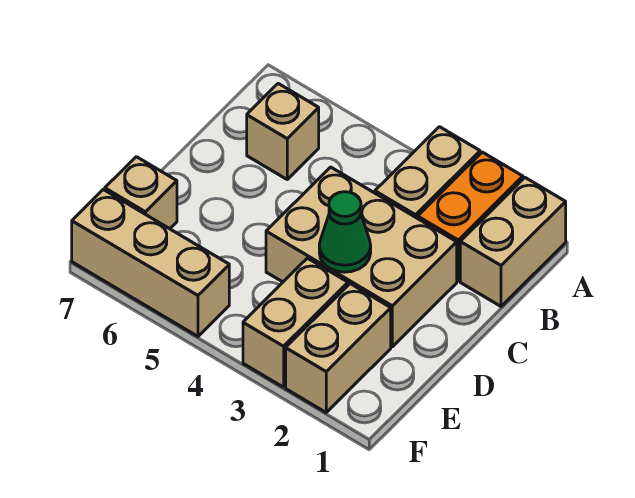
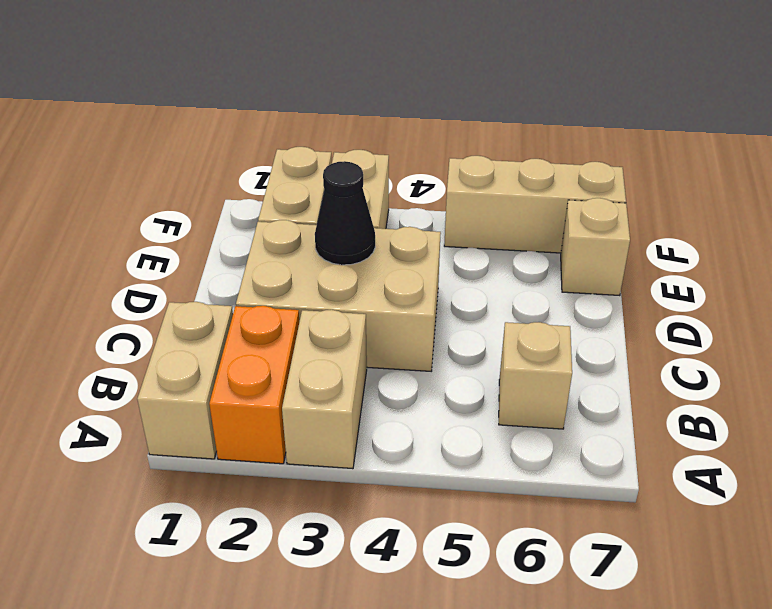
green 1x1 cone [319,192,371,272] -> black 1x1 cone [315,161,375,265]

